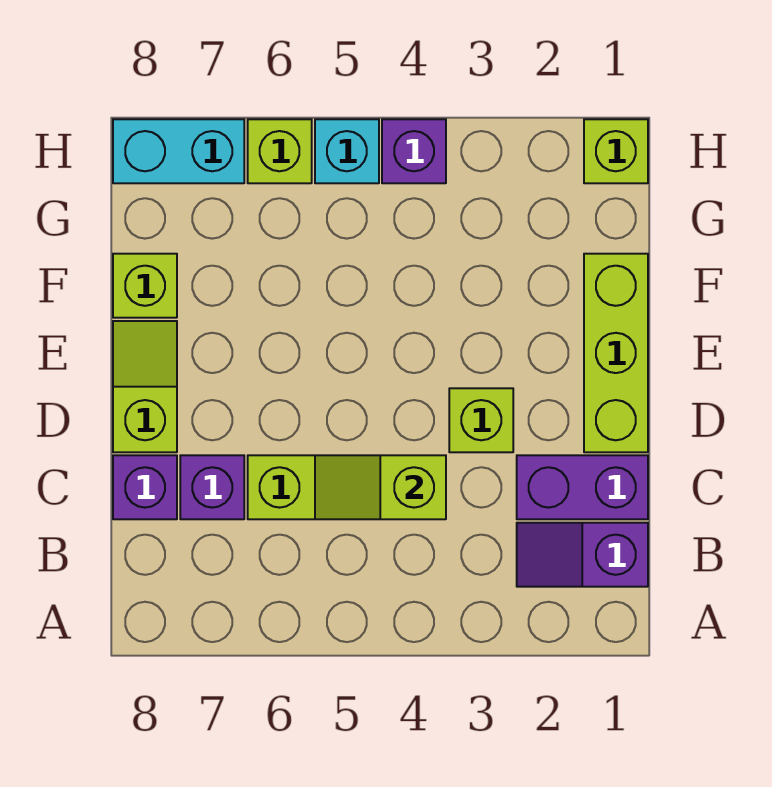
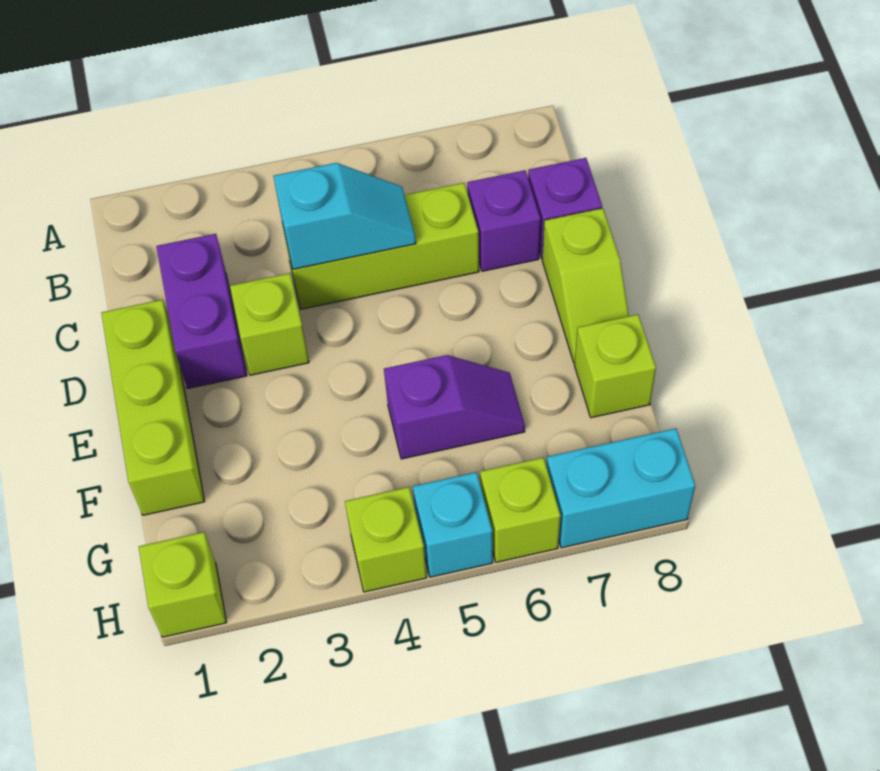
purple 1x2 slope [517,523,648,587] -> purple 1x2 slope moved to [384,355,525,459]
purple 1x2 brick [517,455,648,519] -> purple 1x2 brick turned to [156,234,247,388]
lime 1x2 slope [315,455,446,519] -> cyan 1x2 slope [274,163,416,269]
purple 1x1 brick [382,119,446,183] -> lime 1x1 brick [345,487,427,592]

